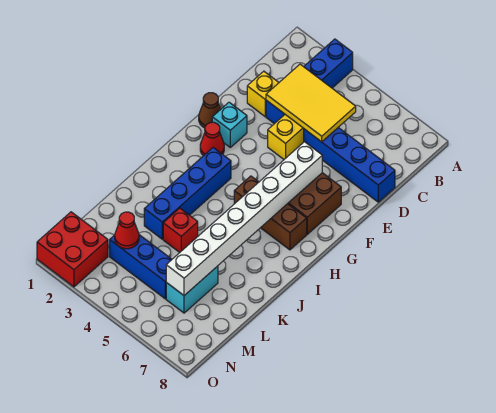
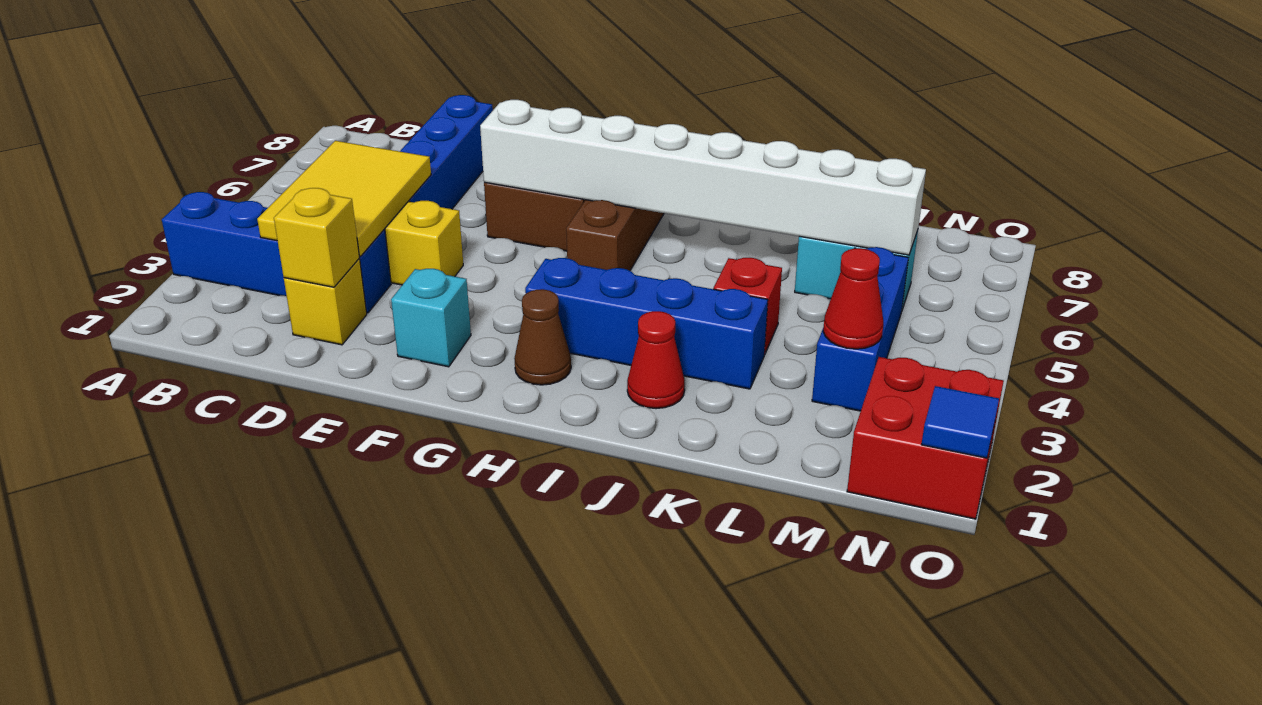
none -> yellow 1x1 brick [274,188,360,287]
brown 1x1 cone [199,93,221,128] -> brown 1x1 cone moved to [514,289,571,385]
red 1x1 cone [200,122,224,156] -> red 1x1 cone moved to [627,311,685,409]
none -> blue 1x1 tile [921,386,999,458]

